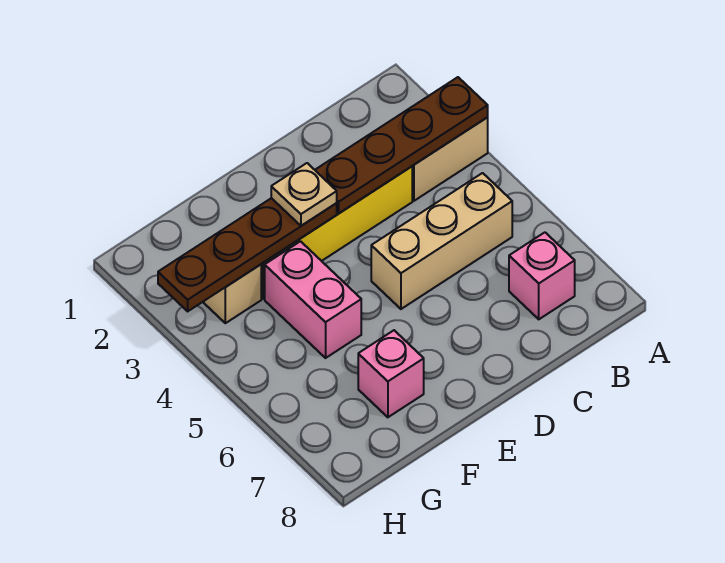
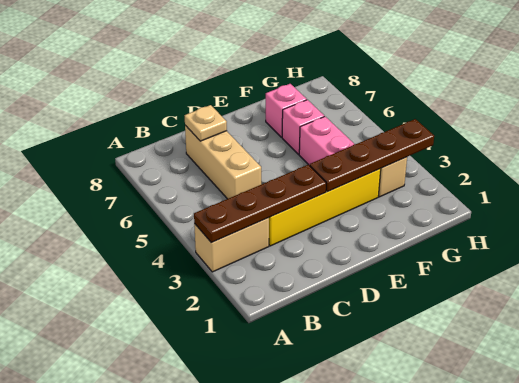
tan 1x3 brick [371,173,512,309] -> tan 1x3 brick turned to [185,125,261,199]
pink 1x1 brick [509,232,575,319] -> pink 1x1 brick moved to [282,100,324,154]
tan 1x1 plate [271,163,337,226] -> tan 1x1 plate moved to [184,105,227,141]

